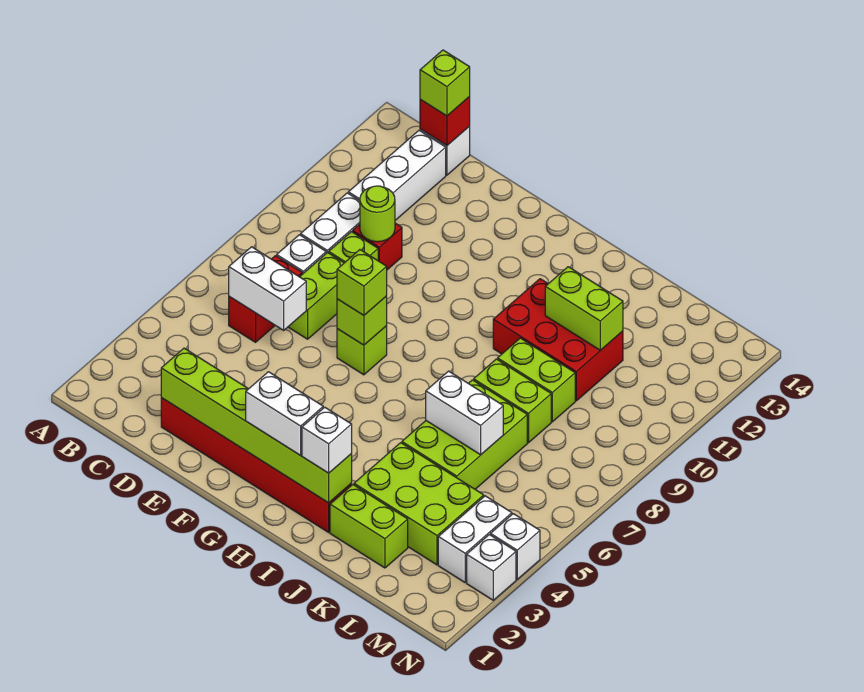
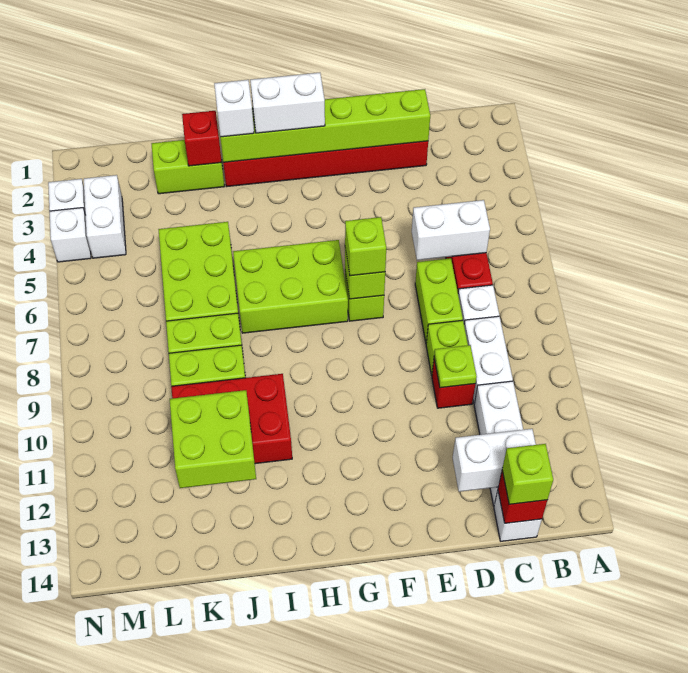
lime 1x1 round brick [360,186,395,242] -> lime 1x1 plate [434,345,477,388]
none -> red 1x1 brick [182,111,222,166]
lime 2x3 brick [354,443,484,565] -> lime 2x3 brick moved to [233,240,348,333]
white 1x2 brick [426,371,503,455] -> white 1x2 brick moved to [453,429,536,492]
lime 1x2 brick [545,267,623,350] -> lime 2x2 brick [170,390,256,488]

